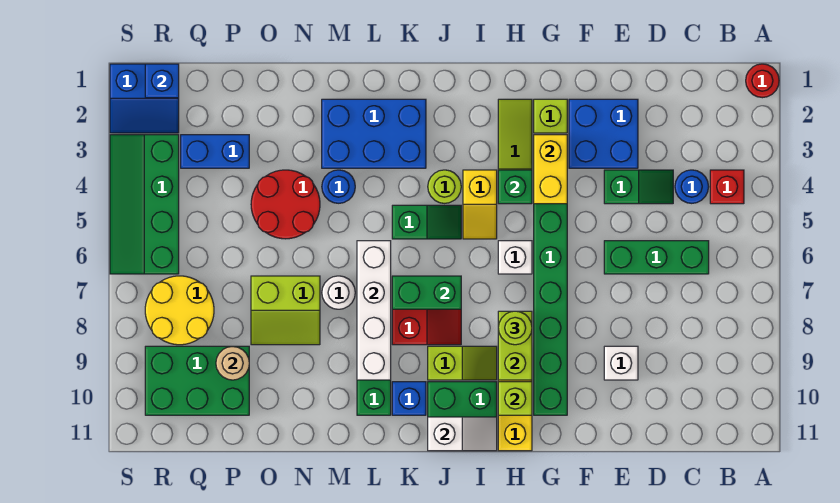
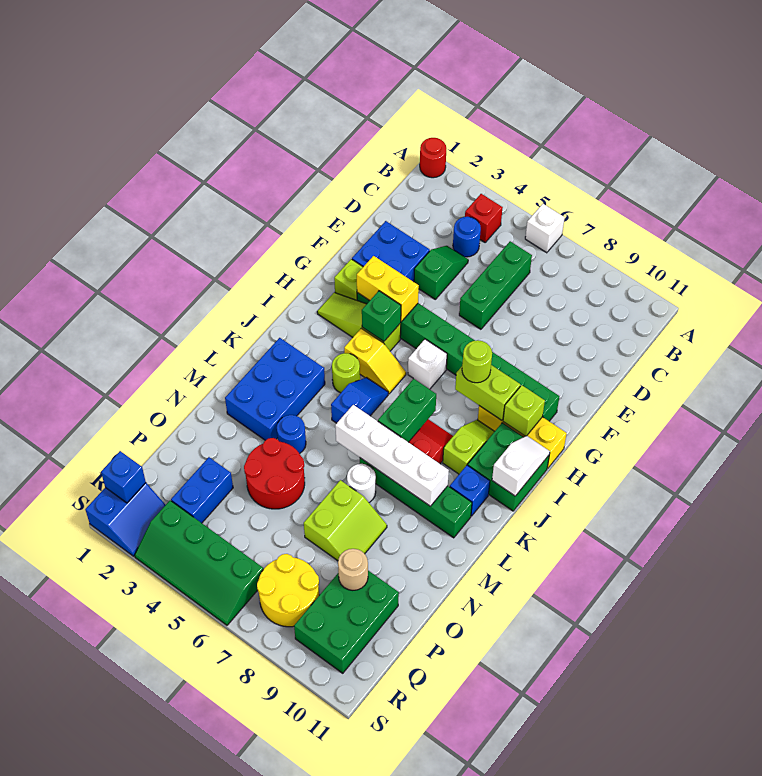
white 1x1 brick [604,346,638,380] -> white 1x1 brick moved to [525,204,565,253]
green 1x2 slope [392,205,461,239] -> blue 1x2 slope [331,377,388,423]

